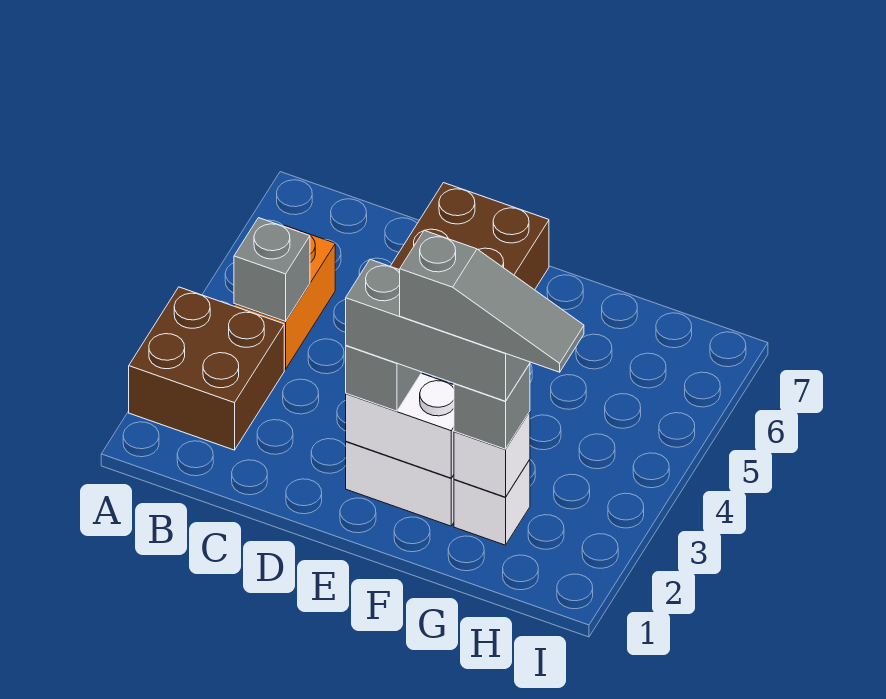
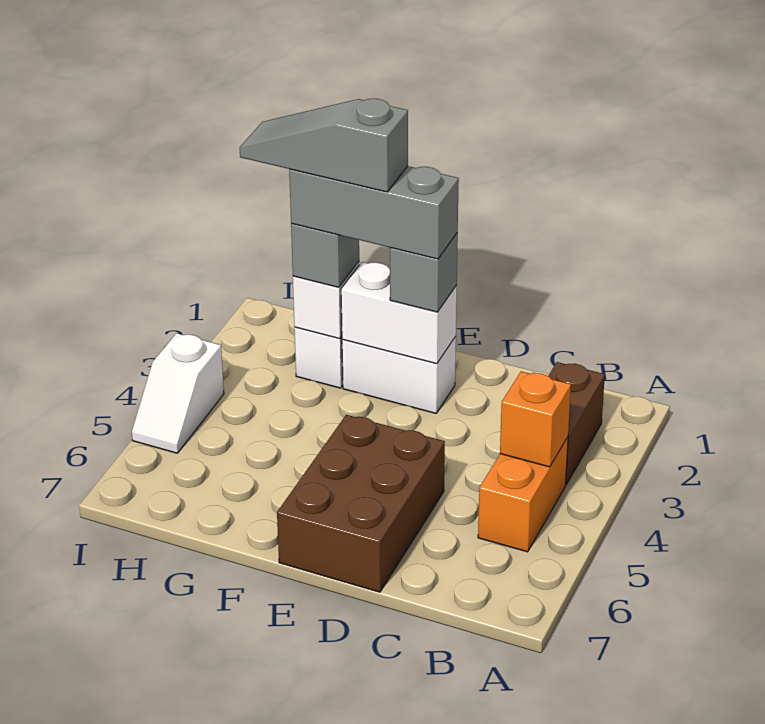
brown 2x2 brick [129,287,284,450] -> brown 1x2 brick [549,362,605,484]
grey 1x1 brick [234,218,310,321] -> orange 1x1 brick [500,371,571,467]
none -> white 1x2 slope [132,333,224,453]

